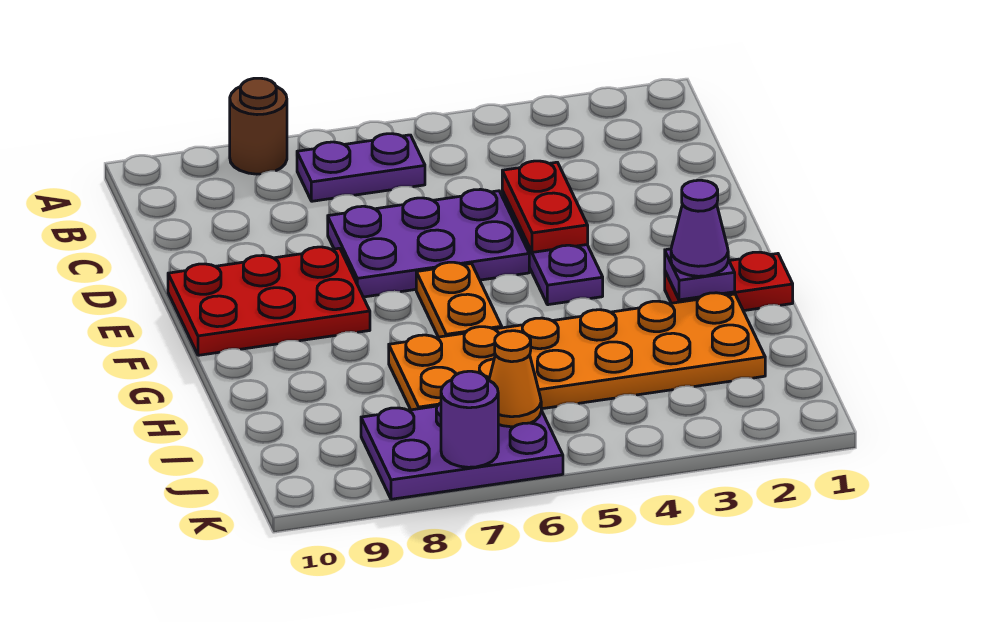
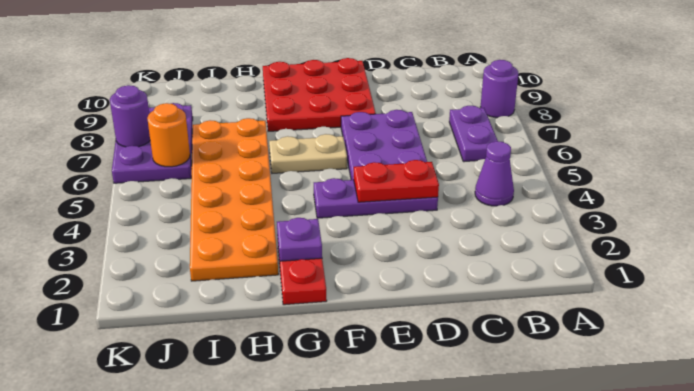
brown 1x1 round brick [230,78,287,174] -> purple 1x1 round brick [481,60,519,118]
red 2x3 plate [168,247,370,355] -> red 3x3 plate [263,58,376,131]
orange 1x2 plate [416,262,502,337] -> tan 1x2 plate [269,134,347,173]
purple 1x1 cone [671,180,728,276] -> purple 1x1 cone moved to [475,141,514,206]
orange 1x1 cone [489,331,541,427] -> orange 1x1 round brick [147,103,190,167]

